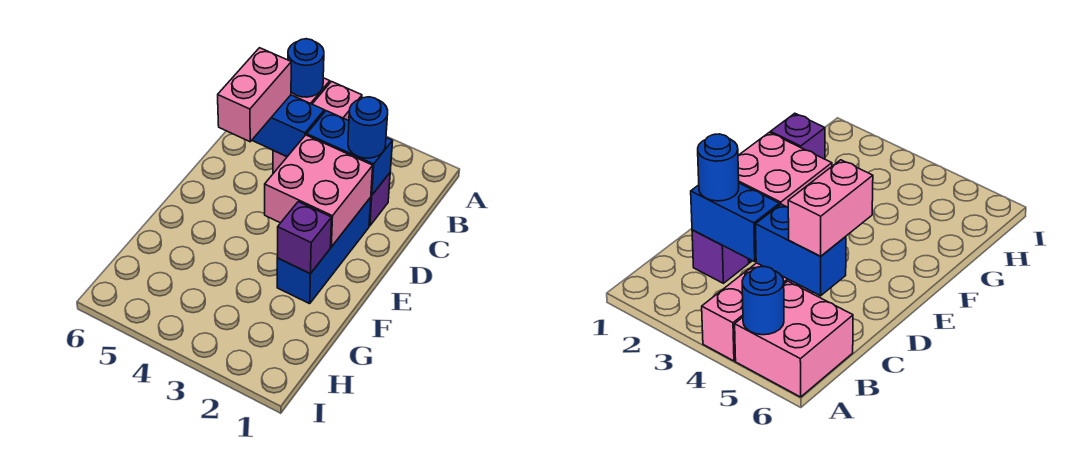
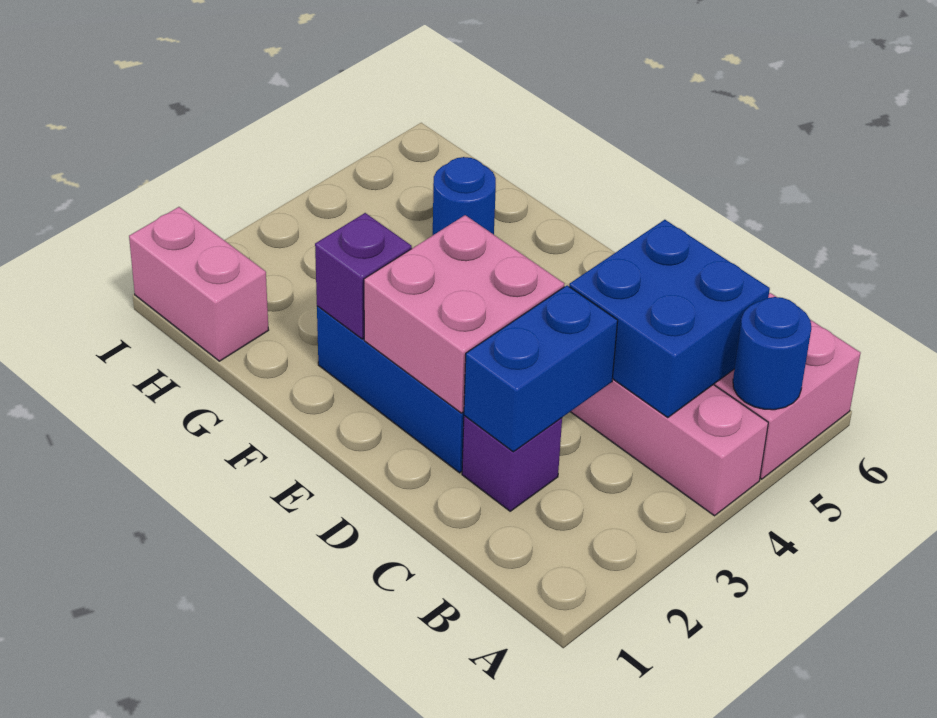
blue 1x1 round brick [348,97,388,158] -> blue 1x1 round brick moved to [433,157,496,235]
blue 1x2 brick [252,95,324,157] -> blue 2x2 brick [569,220,770,418]
pink 1x2 brick [218,48,291,142] -> pink 1x2 brick moved to [129,207,269,361]

